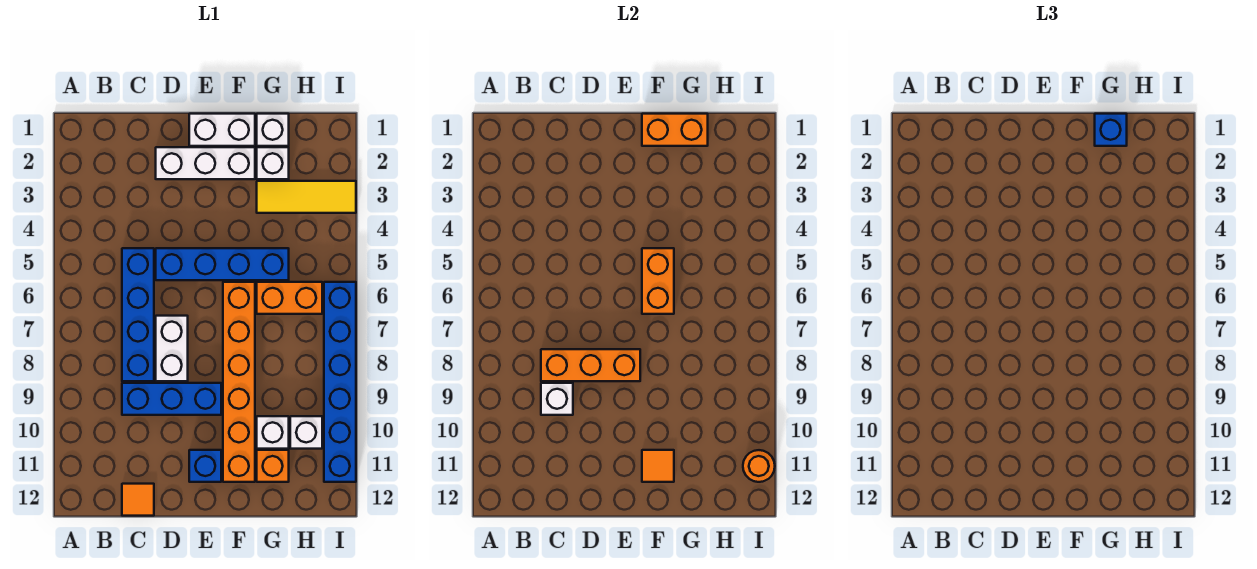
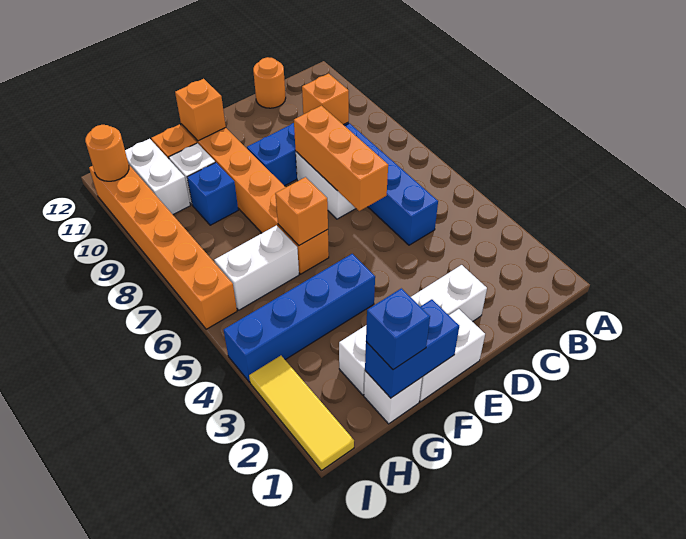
orange 1x3 brick [541,349,640,381] -> orange 1x3 brick turned to [294,106,388,211]
white 1x1 brick [541,383,573,415] -> orange 1x1 brick [302,74,349,125]
orange 1x1 tile [122,484,154,516] -> orange 1x1 round brick [253,57,286,108]
blue 1x4 brick [156,248,289,280] -> blue 1x4 brick moved to [224,254,375,382]
blue 1x1 brick [189,450,221,482] -> blue 1x1 brick moved to [187,162,238,225]
orange 1x2 brick [642,114,708,146] -> blue 1x2 brick [365,299,459,398]
orange 1x2 brick [642,248,674,314] -> orange 1x1 brick [275,177,328,245]
orange 1x1 tile [642,450,674,482] -> orange 1x1 brick [175,79,226,141]
yellow 1x3 tile [257,181,356,213] -> yellow 1x3 tile turned to [249,356,354,471]
orange 1x2 brick [257,282,322,314] -> white 1x2 brick [214,225,299,310]
white 1x1 brick [290,416,322,449] -> white 1x2 brick [125,139,190,214]
blue 1x6 brick [324,282,356,482] -> orange 1x6 brick [89,165,237,329]

